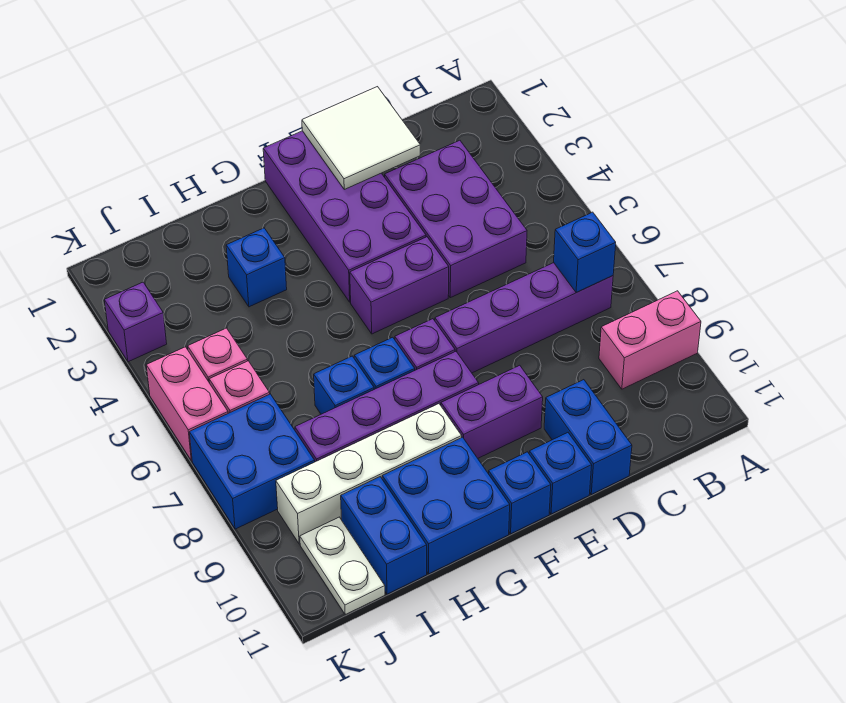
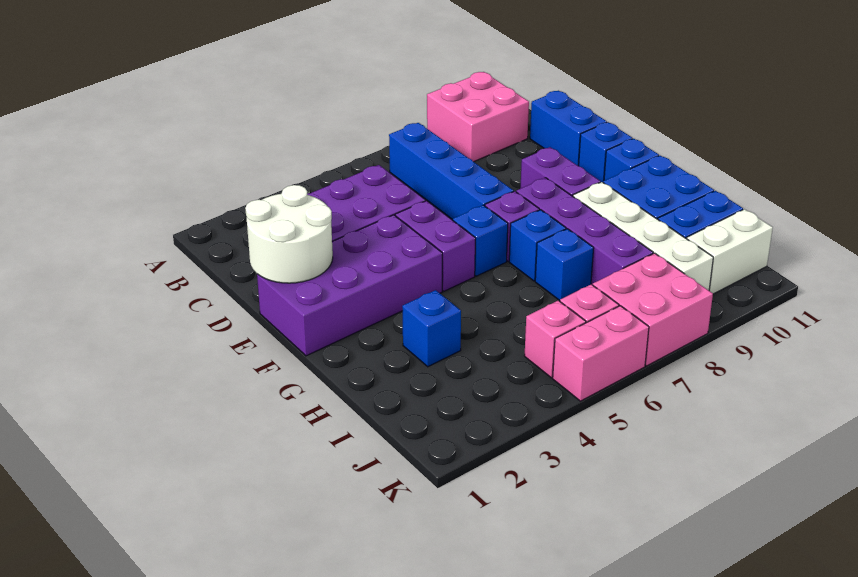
pink 1x2 brick [599,291,701,389] -> pink 2x2 brick [427,72,529,162]
purple 1x4 brick [435,263,613,373] -> blue 1x4 brick [389,123,514,220]
blue 1x1 brick [554,212,616,293] -> blue 1x1 brick moved to [453,205,508,276]
white 2x2 tile [302,87,420,189] -> white 2x2 round brick [245,185,333,283]
blue 1x2 brick [544,380,632,494] -> blue 1x2 brick turned to [530,91,607,166]
blue 2x2 brick [189,394,315,529] -> pink 2x2 brick [593,253,713,366]
white 1x2 plate [300,517,385,615] -> white 1x2 brick [687,209,773,294]
purple 1x1 brick [104,282,167,362] -> none

